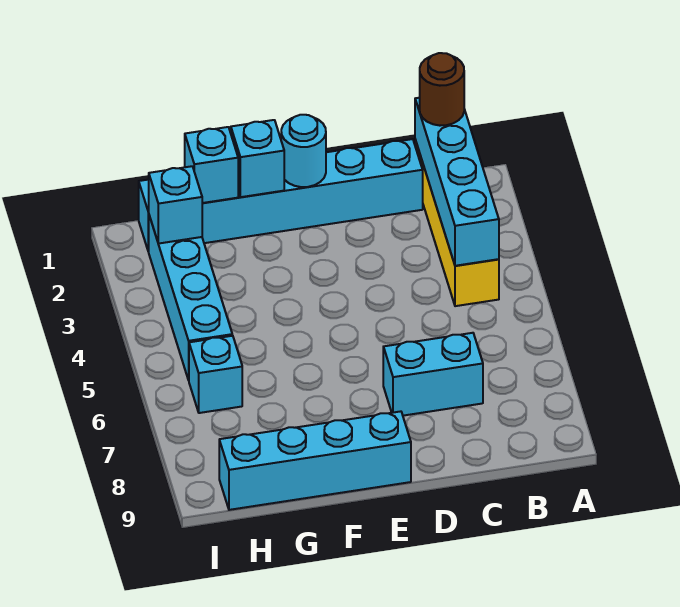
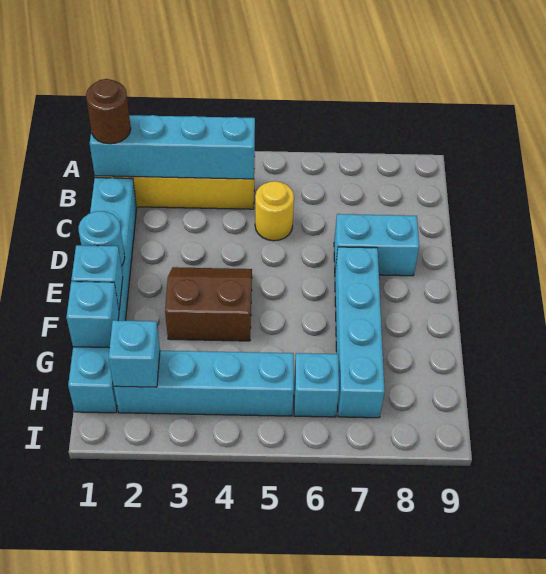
none -> yellow 1x1 round brick [255,181,294,241]
cyan 1x2 brick [383,333,483,416] -> cyan 1x2 brick turned to [334,214,419,276]
none -> brown 2x2 slope [165,267,252,341]
cyan 1x4 brick [219,411,411,510] -> cyan 1x4 brick moved to [335,247,385,418]

